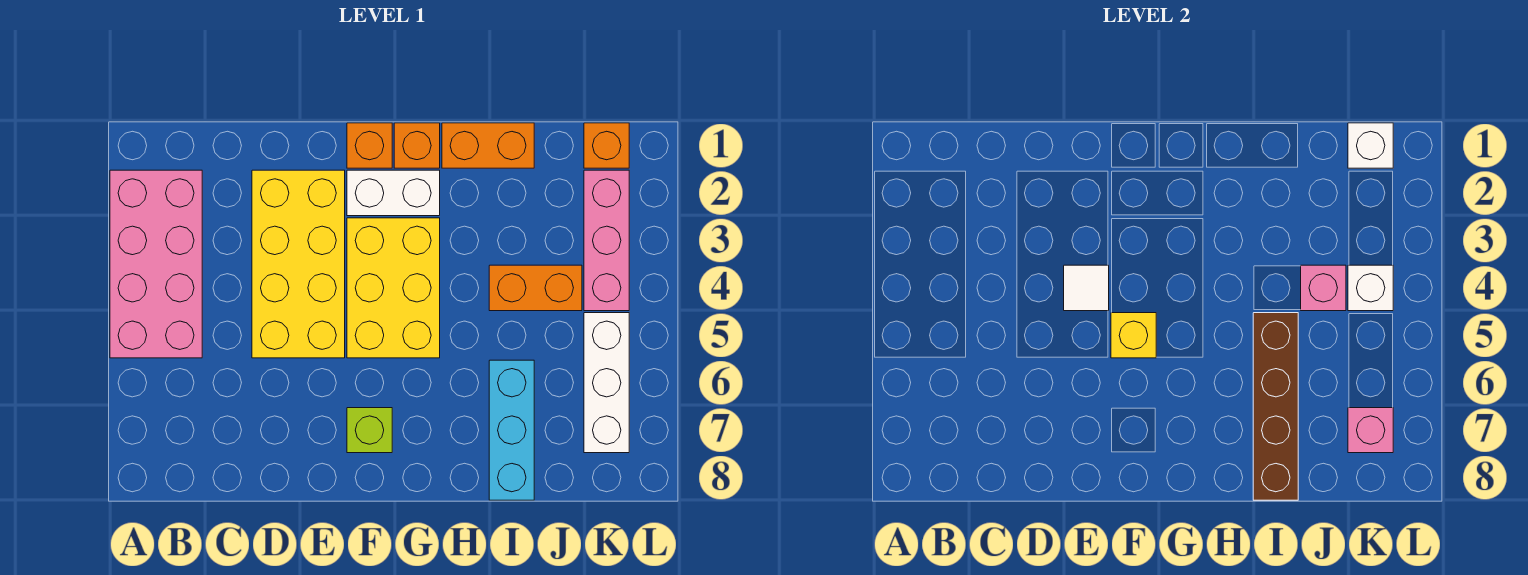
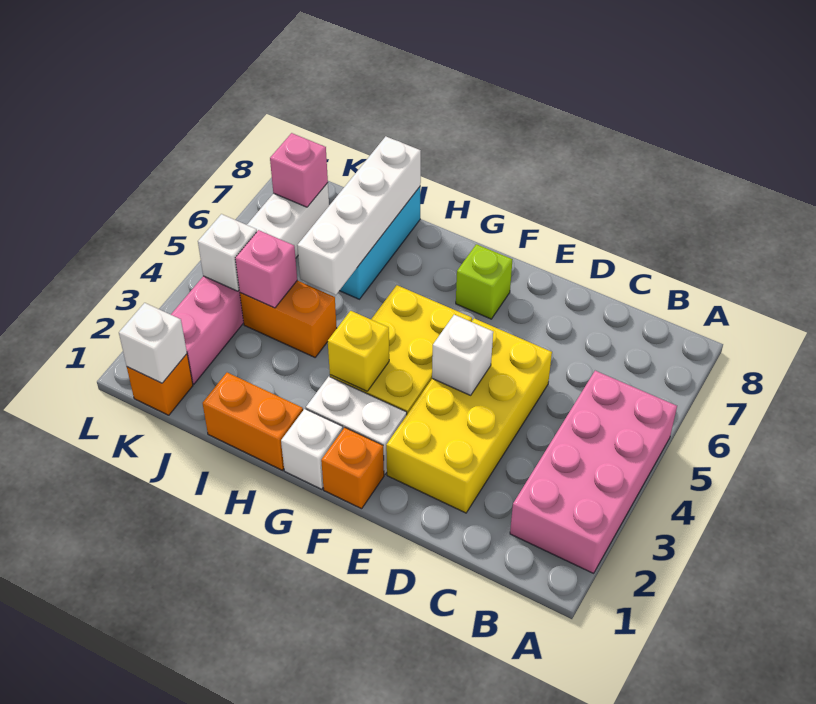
white 1x1 tile [1064,265,1109,311] -> white 1x1 brick [432,315,493,395]
yellow 1x1 brick [1111,313,1156,358] -> yellow 1x1 brick moved to [328,311,389,391]
orange 1x1 brick [394,123,440,168] -> white 1x1 brick [281,409,343,489]
brown 1x4 brick [1253,313,1298,500] -> white 1x4 brick [297,136,421,295]

